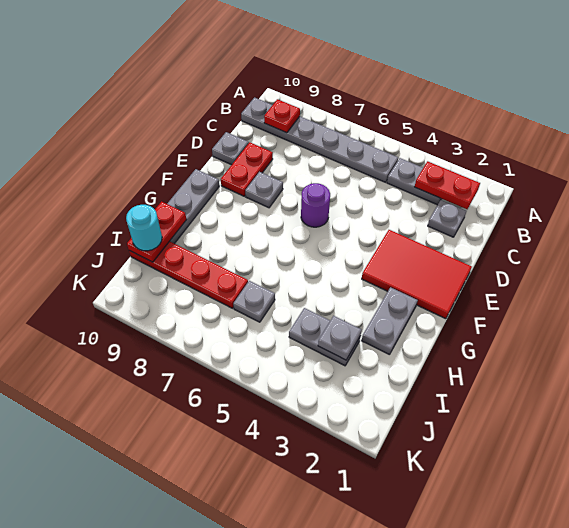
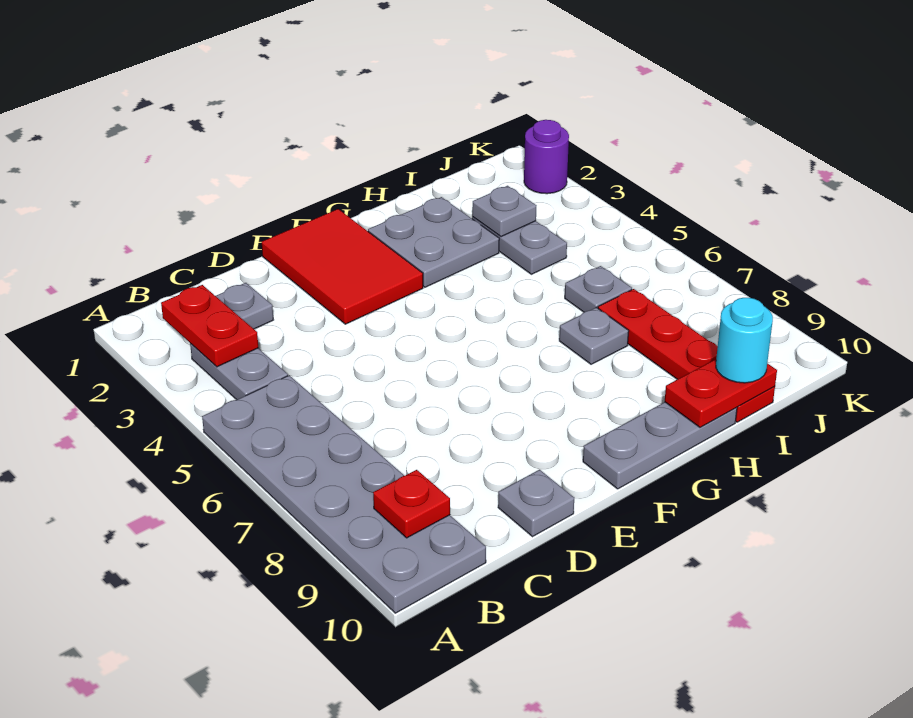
grey 1x6 plate [241,98,398,182] -> grey 2x6 plate [202,375,486,613]
red 1x2 plate [221,142,273,196] -> none
purple 1x1 round brick [301,183,330,227] -> purple 1x1 round brick moved to [524,120,569,194]
grey 1x1 plate [245,172,283,208] -> grey 1x1 plate moved to [559,307,629,364]
grey 1x2 plate [362,287,418,355] -> grey 2x2 plate [368,197,499,287]

